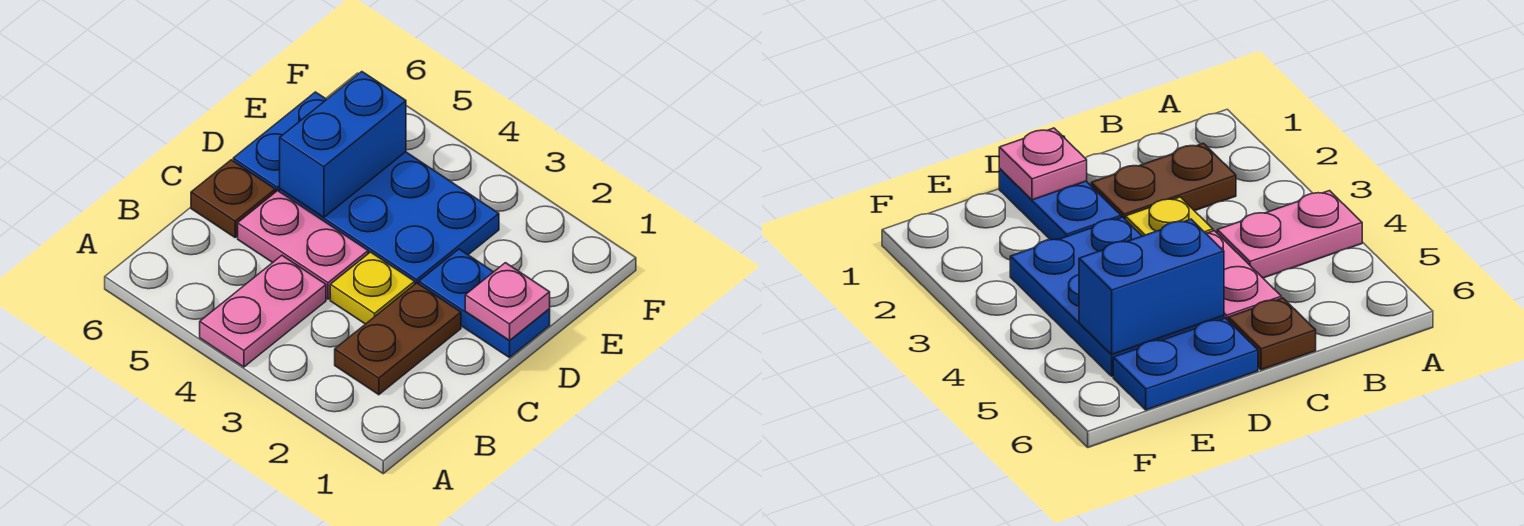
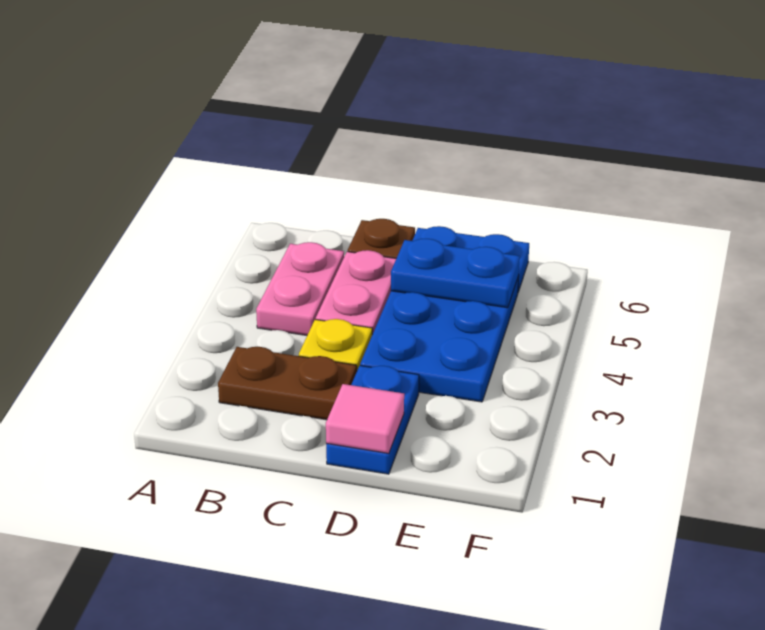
pink 1x2 plate [200,256,326,367] -> pink 1x2 plate turned to [256,242,344,335]
pink 1x1 plate [465,263,550,340] -> pink 1x1 tile [326,384,404,453]
blue 1x2 brick [280,72,406,217] -> blue 1x2 plate [391,239,520,308]

